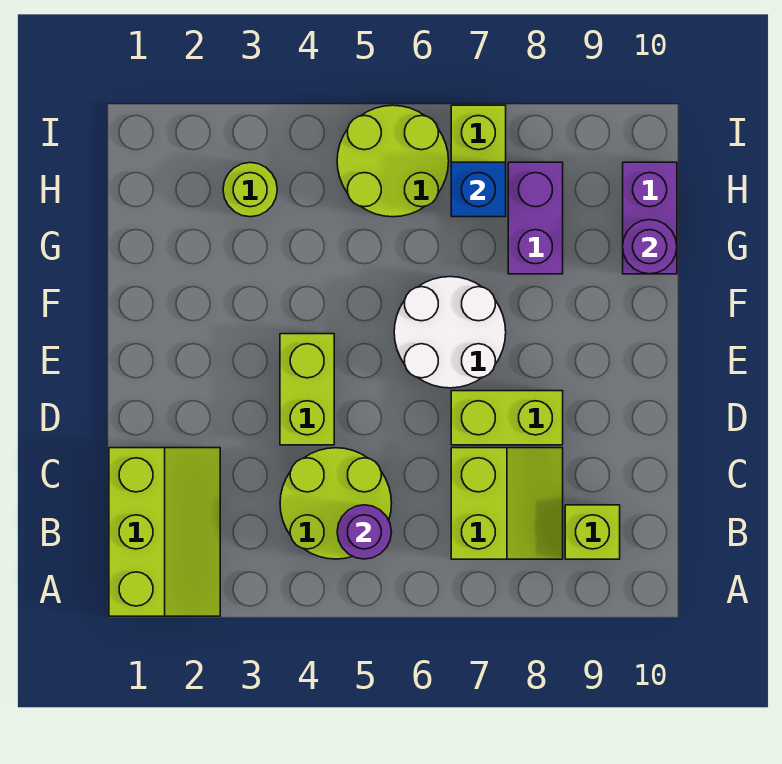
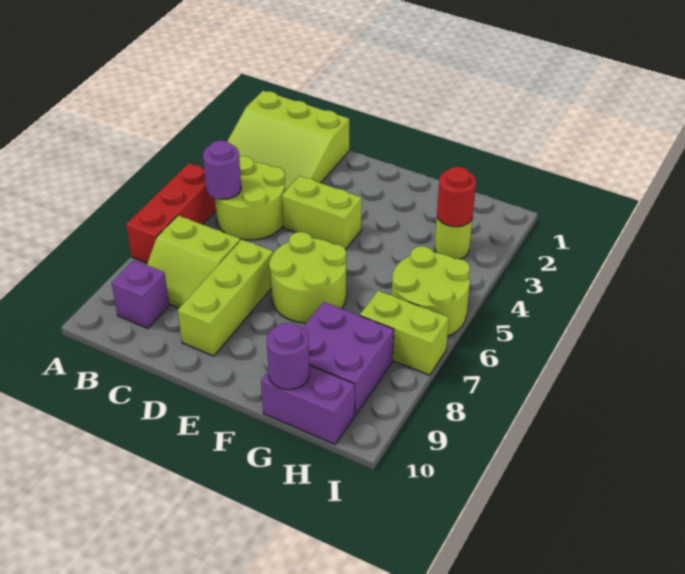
lime 2x3 slope [109,448,220,616] -> lime 3x3 slope [227,91,349,191]
none -> red 1x3 brick [126,163,216,263]
lime 1x1 brick [565,505,620,559] -> purple 1x1 brick [112,260,169,328]
lime 1x2 brick [451,391,563,445] -> lime 1x3 brick [178,239,273,356]
white 2x2 round brick [394,277,506,388] -> lime 2x2 round brick [269,232,346,323]
purple 1x2 brick [508,162,563,274] -> purple 2x2 brick [303,302,394,415]
none -> red 1x1 round brick [437,167,476,227]
blue 1x1 brick [451,162,506,217] -> none

